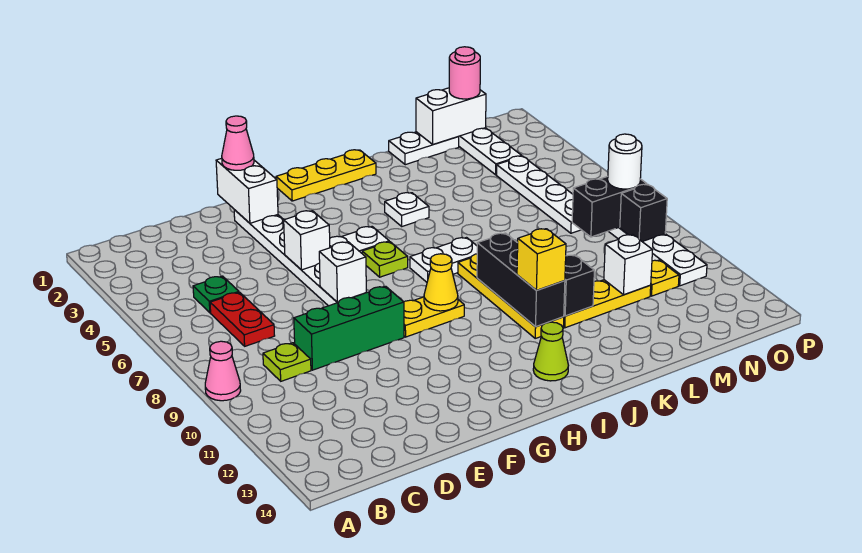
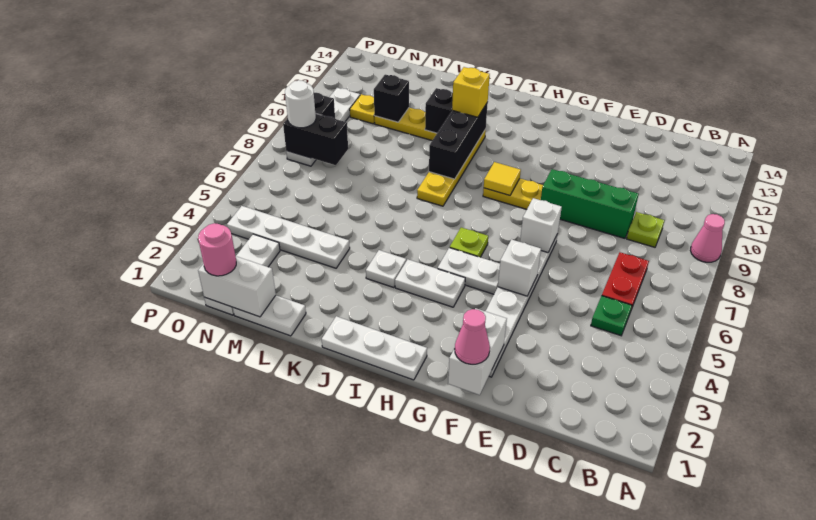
yellow 1x3 plate [276,150,376,201] -> white 1x3 plate [322,316,427,380]
yellow 1x1 cone [424,254,458,311] -> yellow 1x1 tile [484,162,521,195]
white 1x2 plate [410,238,477,282] -> white 1x2 plate moved to [395,260,465,307]
lime 1x1 cone [533,322,569,381] -> none
white 1x1 brick [604,235,652,295] -> black 1x1 brick [374,75,409,122]
white 1x4 plate [497,156,581,233] -> white 1x4 plate turned to [227,206,350,268]

